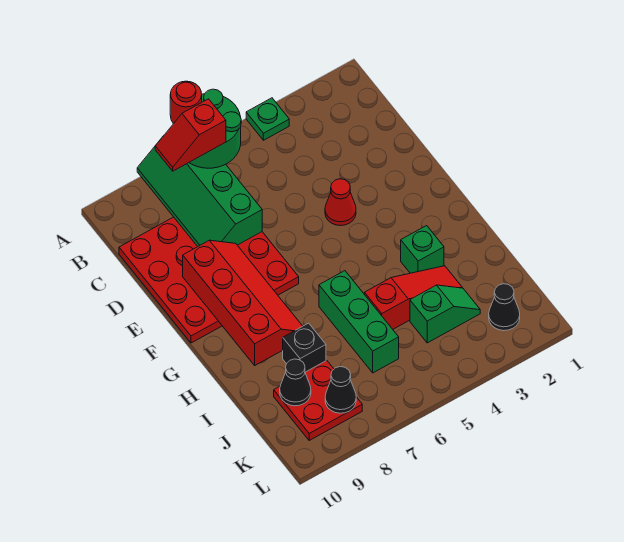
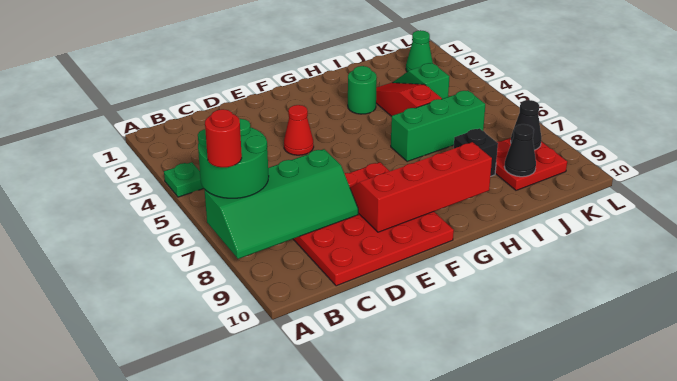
red 1x2 slope [155,99,226,171] -> none
green 1x1 brick [401,226,444,273] -> green 1x1 round brick [348,66,377,114]
black 1x1 cone [489,284,520,331] -> green 1x1 cone [406,30,433,72]

